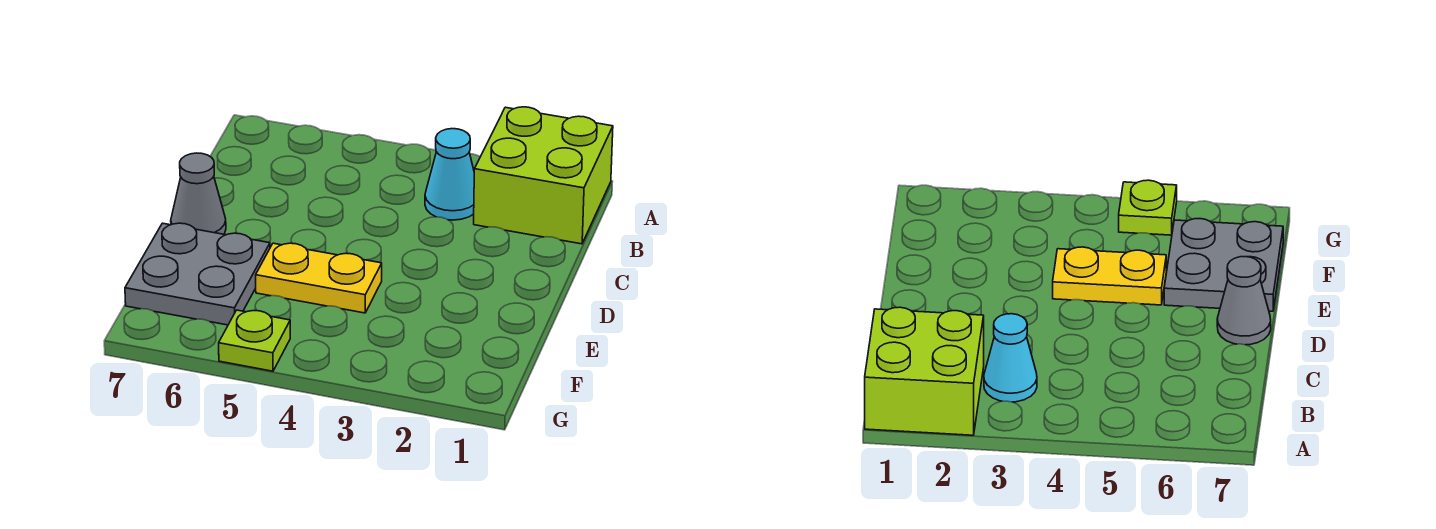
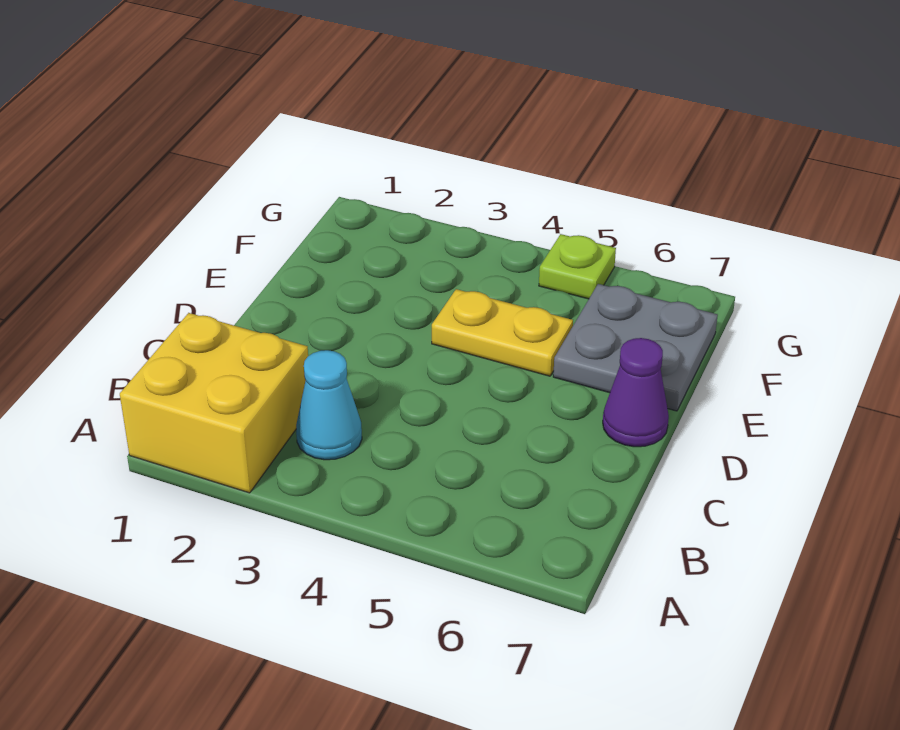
lime 2x2 brick [474,107,613,244] -> yellow 2x2 brick [120,313,308,493]
grey 1x1 cone [171,153,226,234] -> purple 1x1 cone [603,338,669,447]

